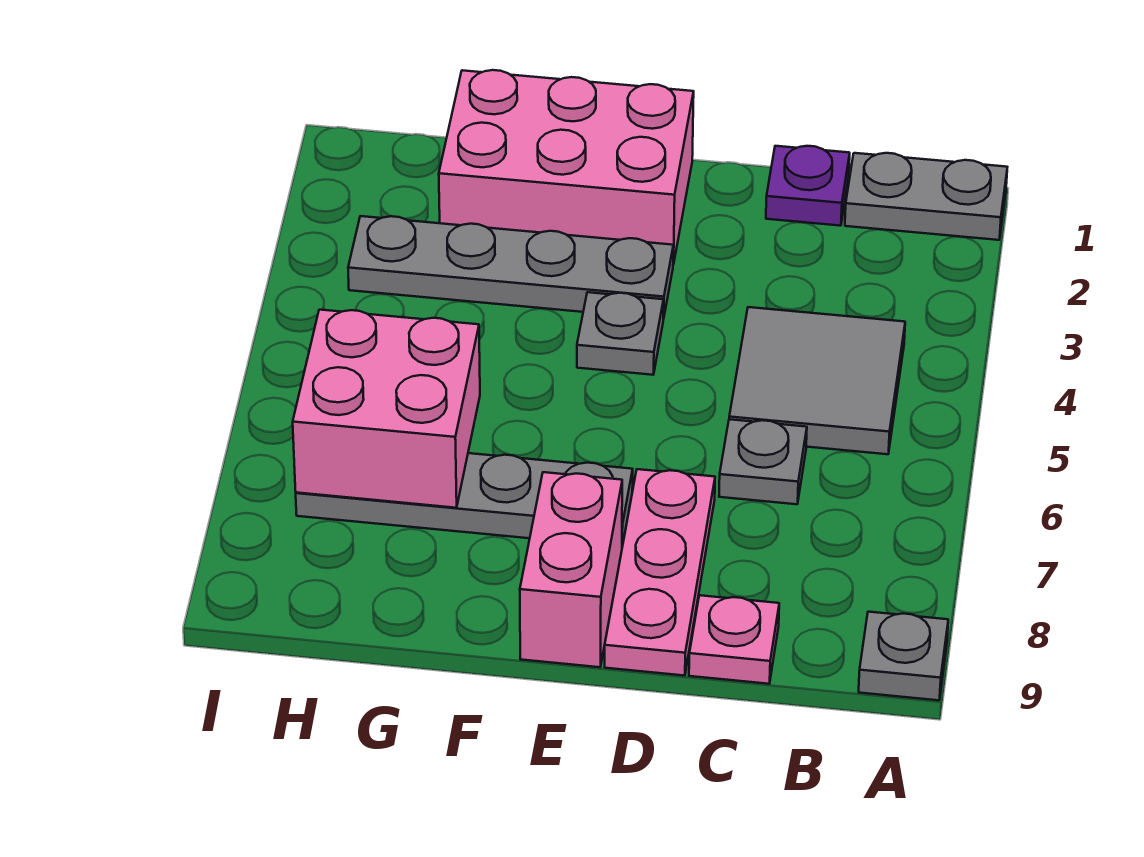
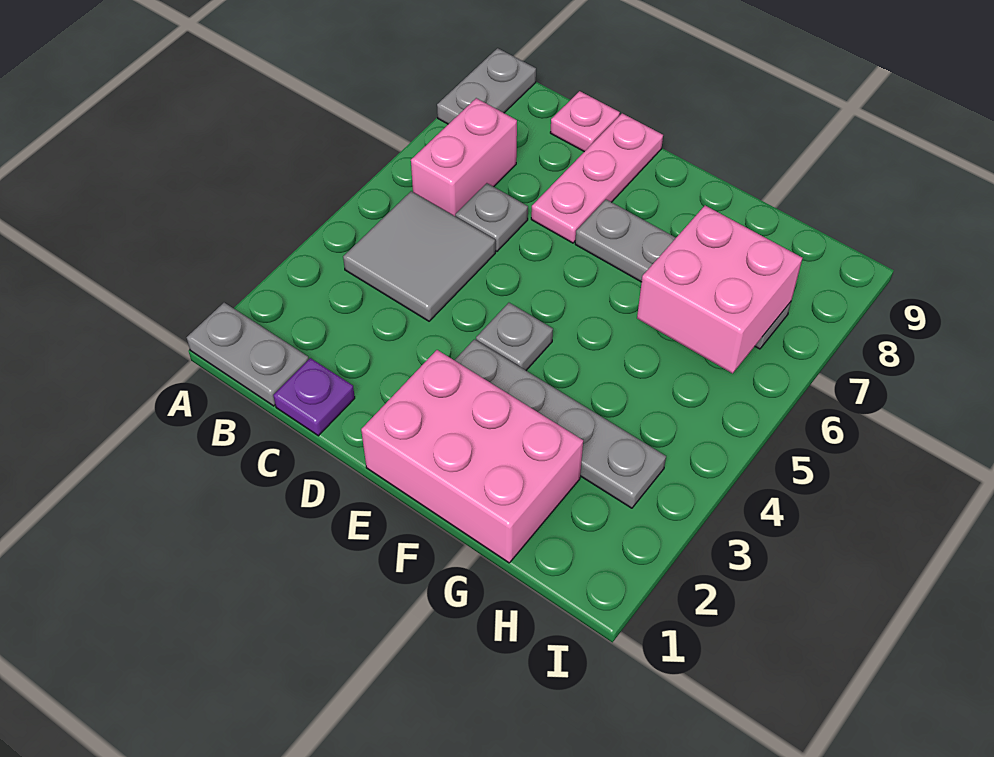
grey 1x1 plate [859,612,948,700] -> grey 1x2 plate [437,48,536,124]
pink 1x2 brick [520,472,622,667] -> pink 1x2 brick moved to [411,98,517,216]

